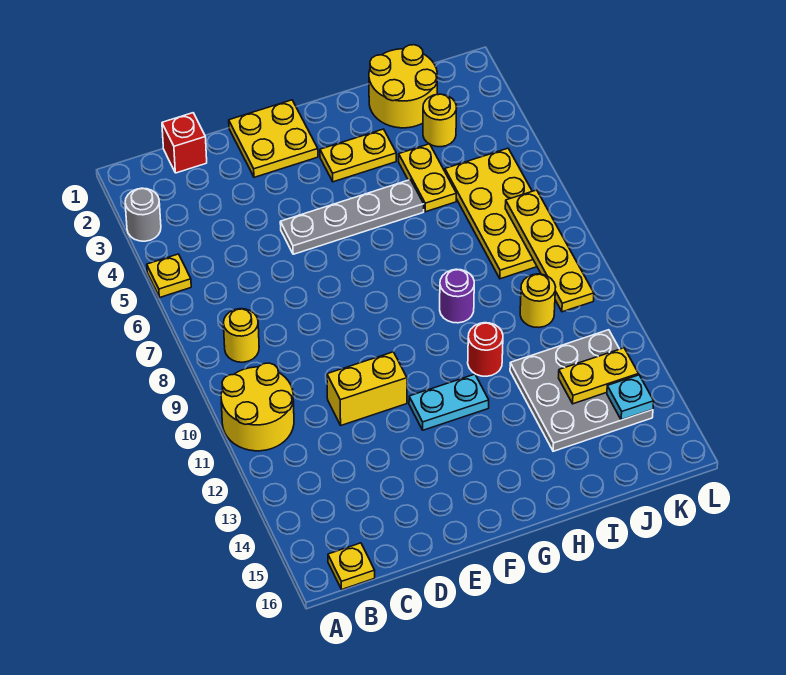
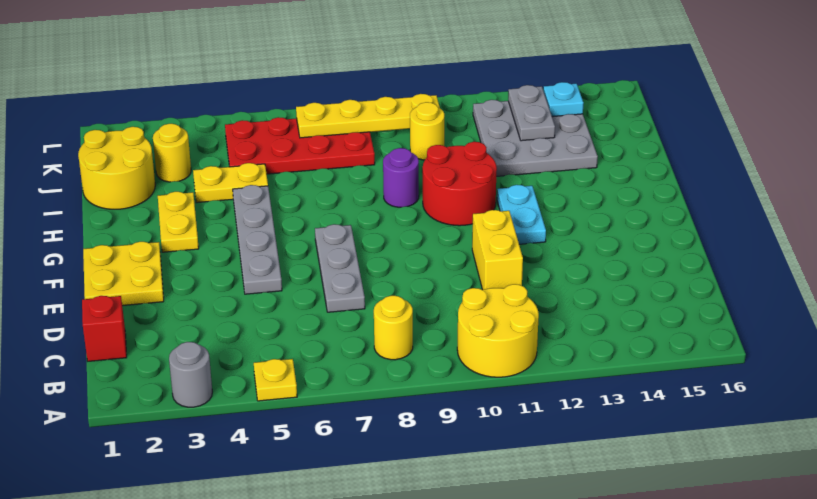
yellow 1x1 plate [328,543,375,589] -> none
none -> grey 1x3 plate [315,224,365,312]
red 1x1 round brick [468,323,503,376] -> red 2x2 round brick [423,141,497,226]
yellow 2x4 plate [445,148,537,279] -> red 2x4 plate [225,117,375,174]
yellow 1x2 plate [559,348,639,404] -> grey 1x2 plate [508,85,555,141]

